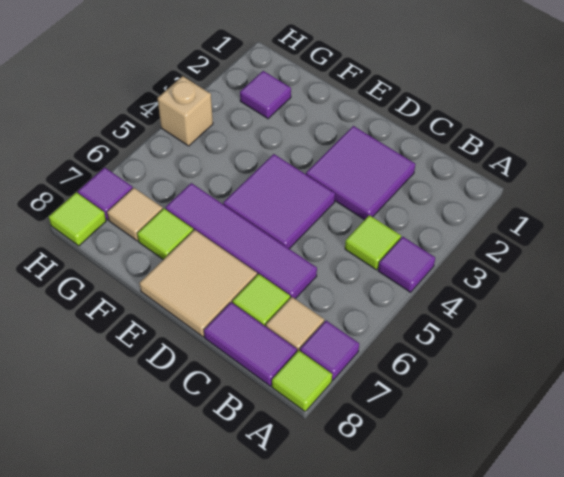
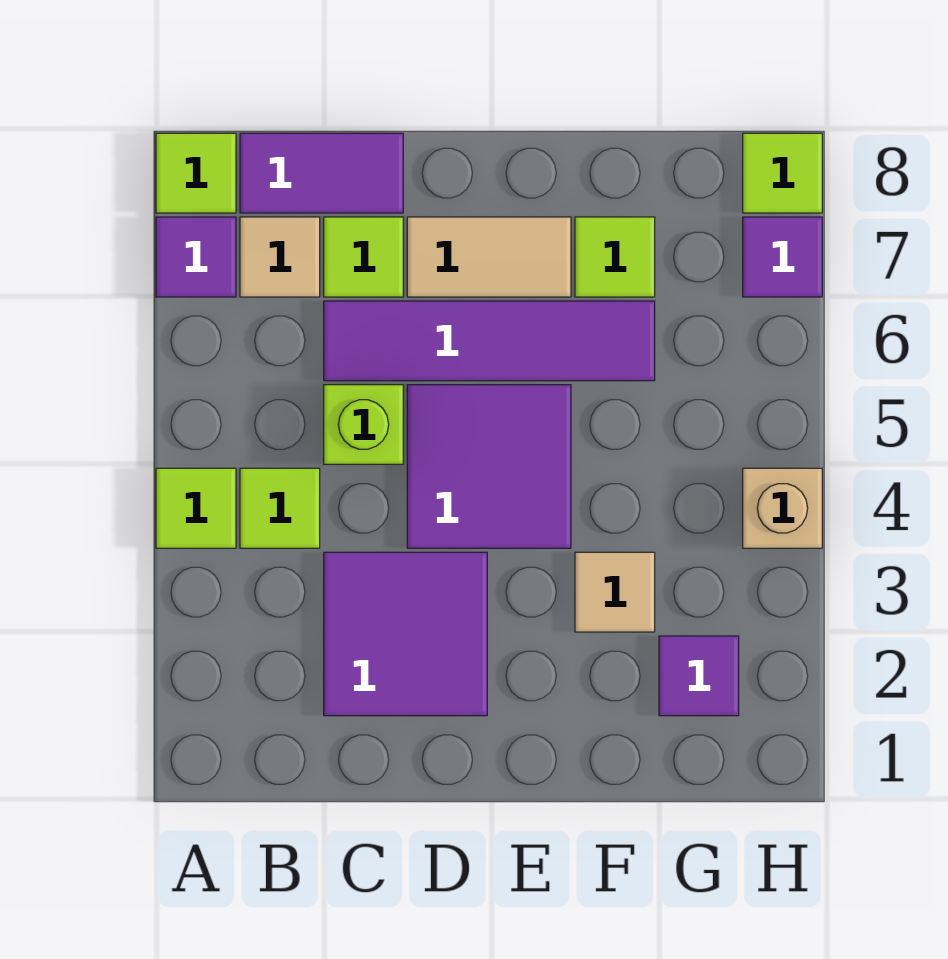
purple 1x1 tile [378,237,435,292] -> lime 1x1 tile [156,468,236,548]
none -> lime 1x1 brick [324,385,403,464]
tan 2x2 tile [139,230,257,337] -> tan 1x2 tile [407,217,571,297]
tan 1x1 tile [107,188,163,241] -> tan 1x1 tile moved to [575,552,655,632]

